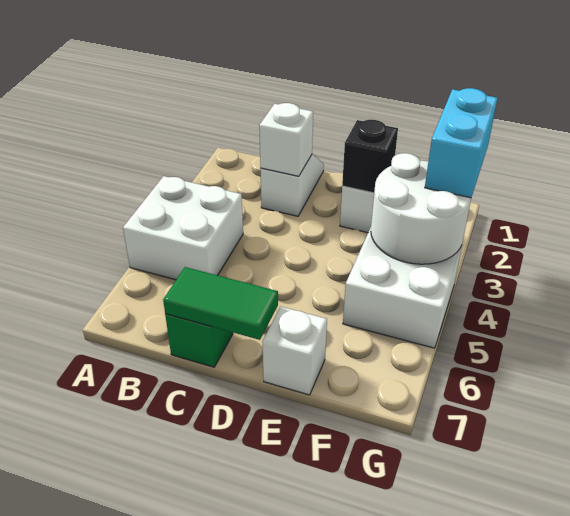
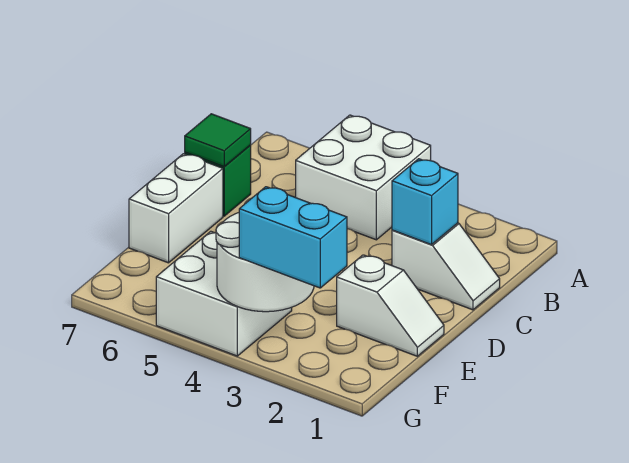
white 1x1 brick [259,103,313,176] -> cyan 1x1 brick [392,159,458,245]
green 1x2 tile [163,267,278,340] -> green 1x1 tile [185,114,251,167]
black 1x1 brick [342,120,398,193] -> none
white 1x1 brick [262,307,327,395] -> white 1x2 brick [129,154,223,263]

